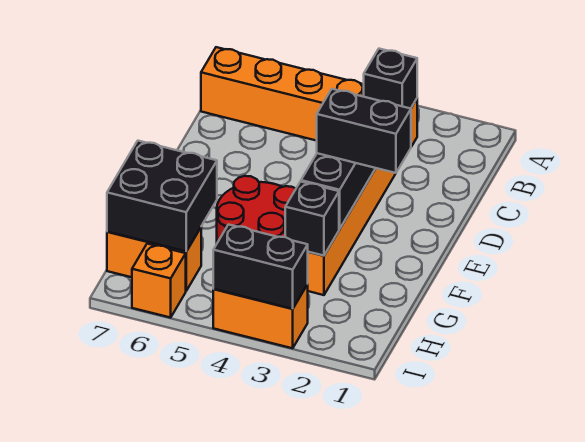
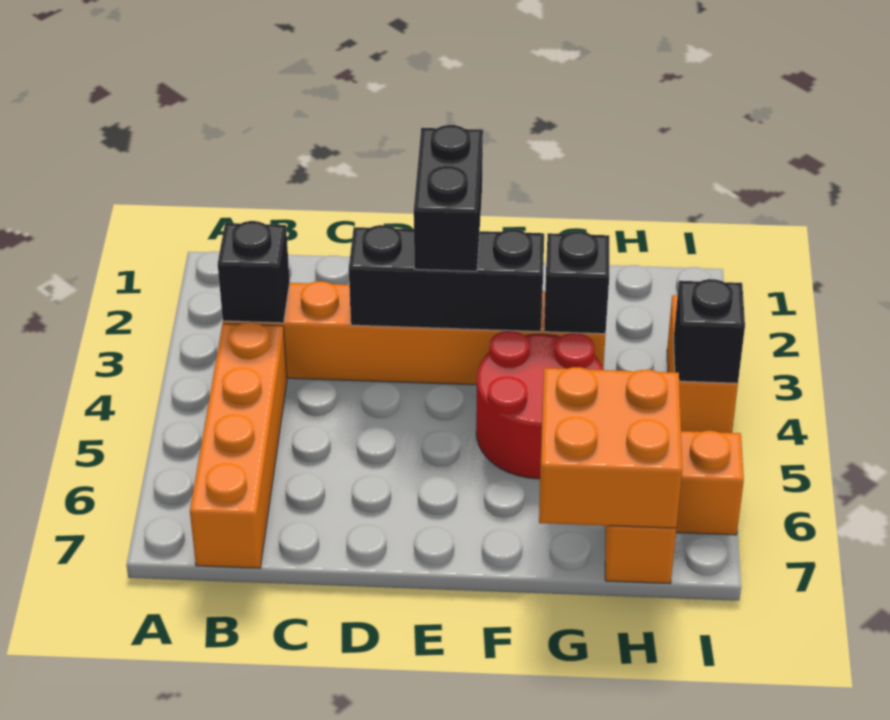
black 2x2 brick [107,141,217,251] -> orange 2x2 brick [539,367,682,528]
black 1x2 brick [213,225,308,309] -> black 1x1 brick [674,279,745,383]

